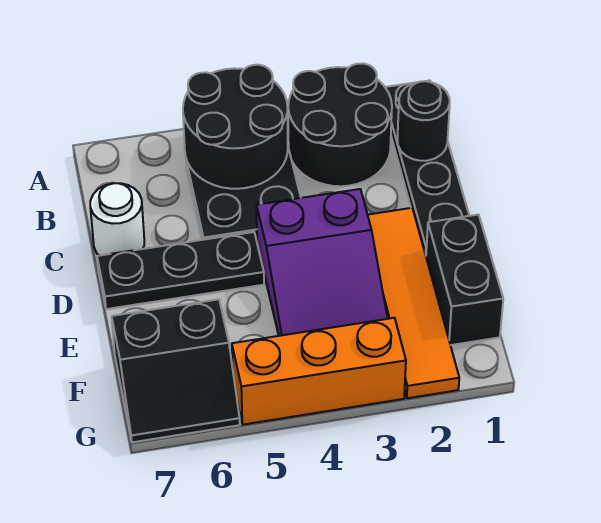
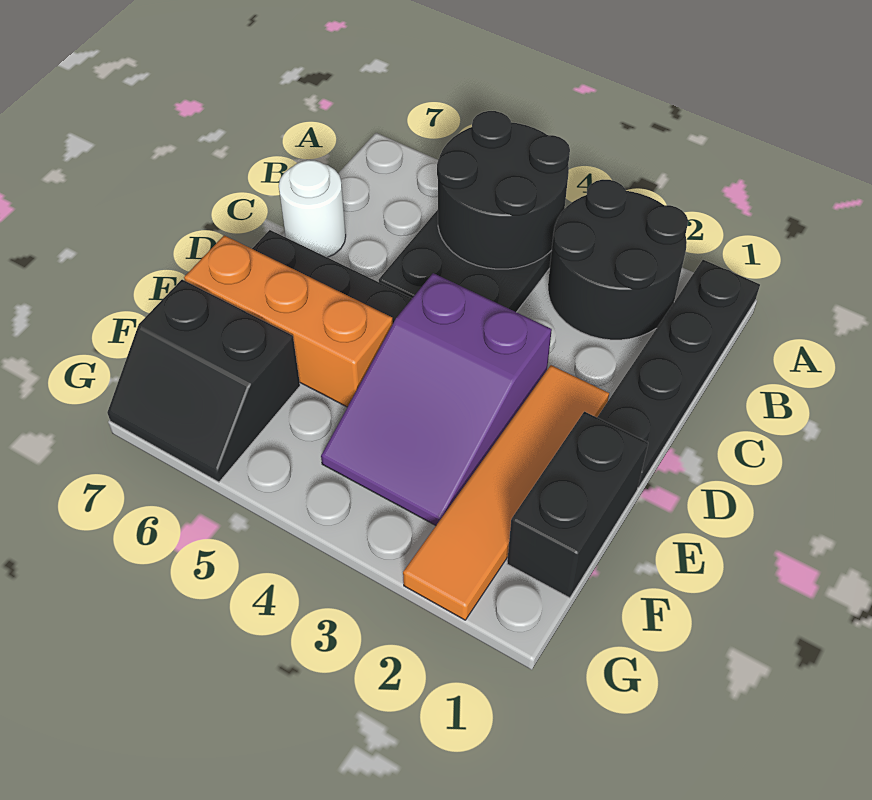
black 1x1 round brick [397,81,450,161] -> none
orange 1x3 brick [232,318,406,425] -> orange 1x3 brick moved to [184,235,393,407]

